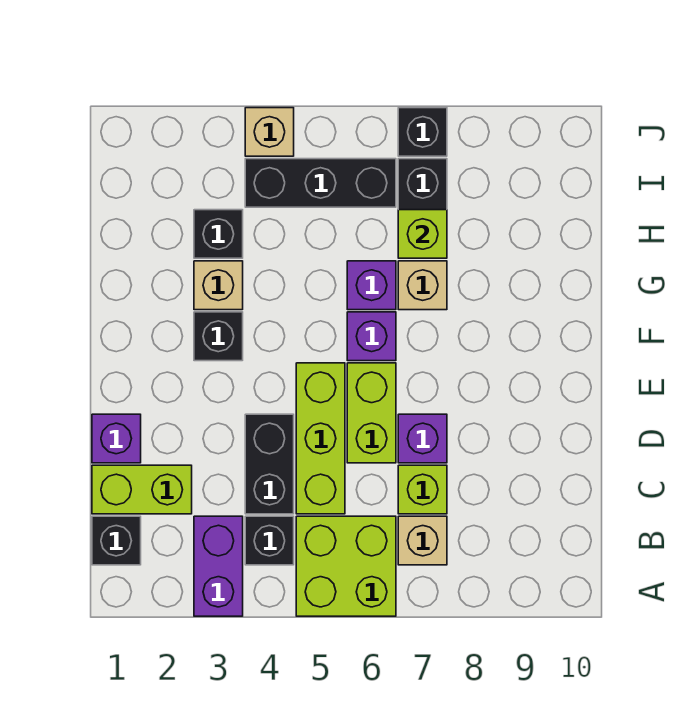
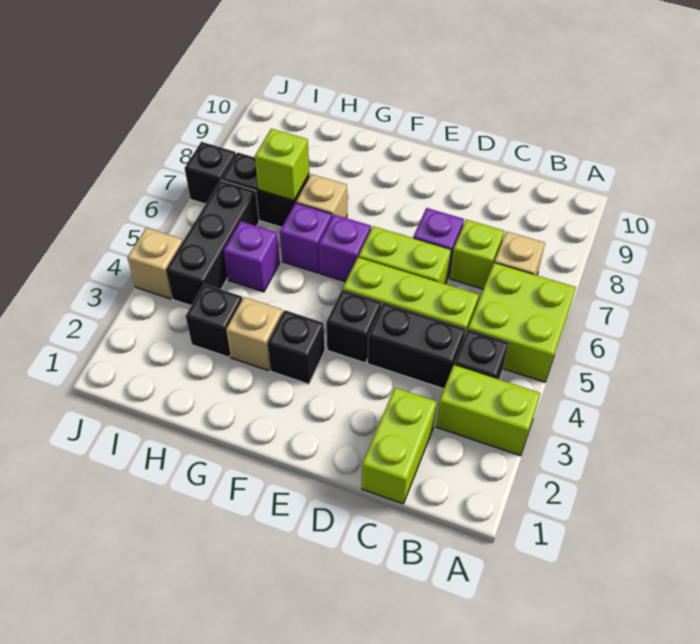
purple 1x2 brick [194,516,243,616] -> lime 1x2 brick [436,365,541,456]
black 1x1 brick [92,516,141,565] -> black 1x1 brick moved to [326,289,381,363]
purple 1x1 brick [92,414,141,463] -> purple 1x1 brick moved to [223,221,280,292]

